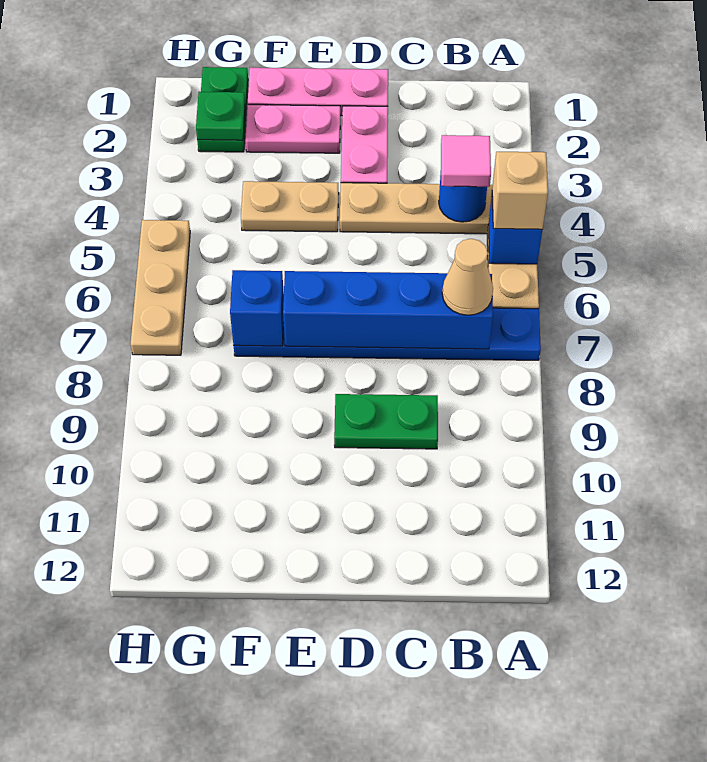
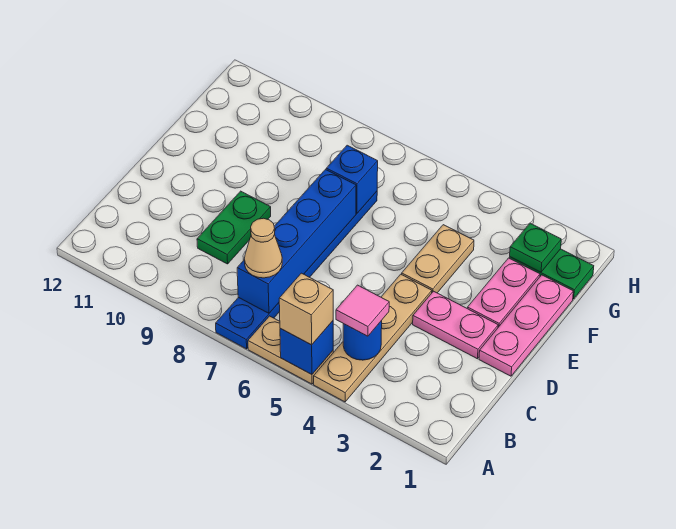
tan 1x3 plate [131,220,190,355] -> none

